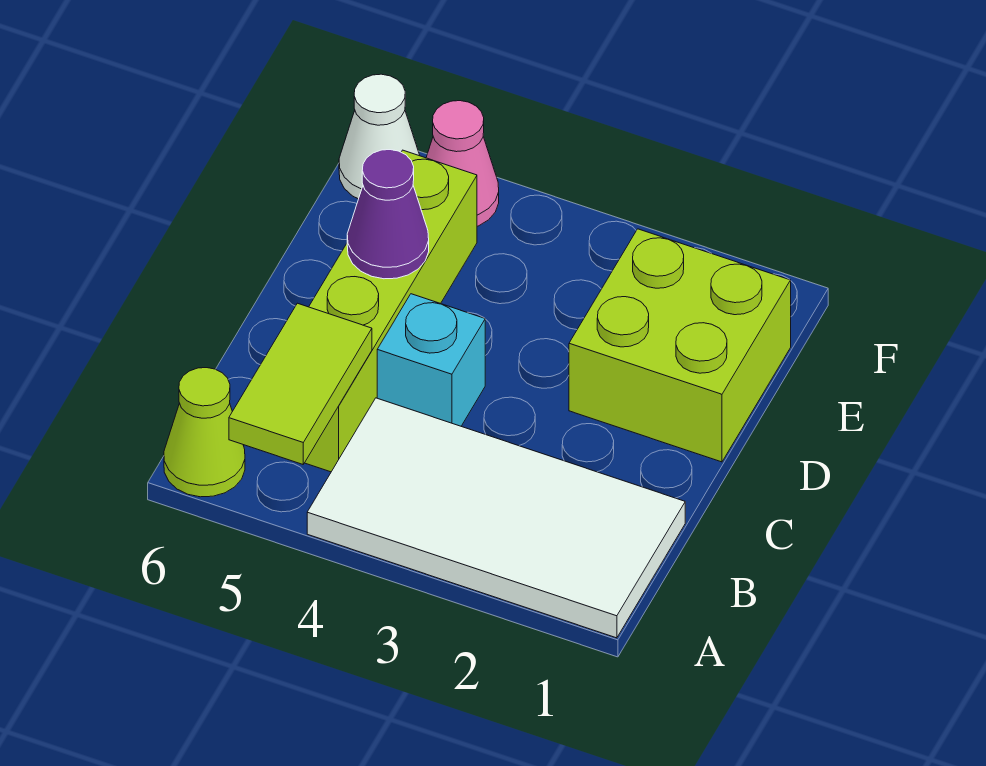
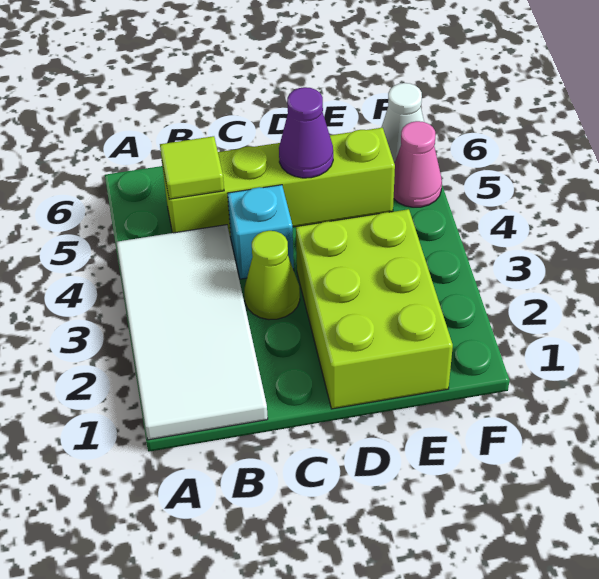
lime 1x2 tile [229,303,372,464] -> lime 1x1 tile [160,136,224,200]
lime 1x1 cone [164,368,245,497] -> lime 1x1 cone moved to [244,231,300,320]
lime 2x2 brick [569,229,791,462] -> lime 2x3 brick [296,209,453,409]

